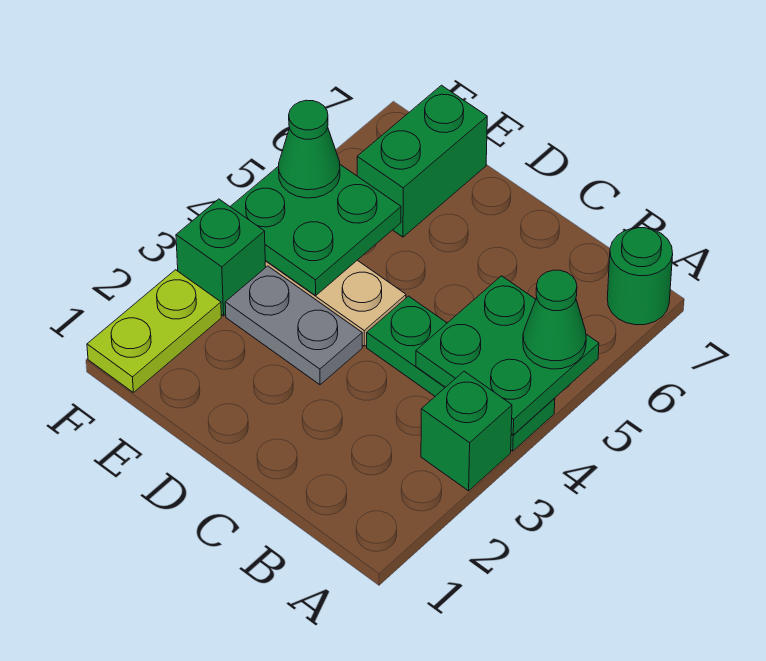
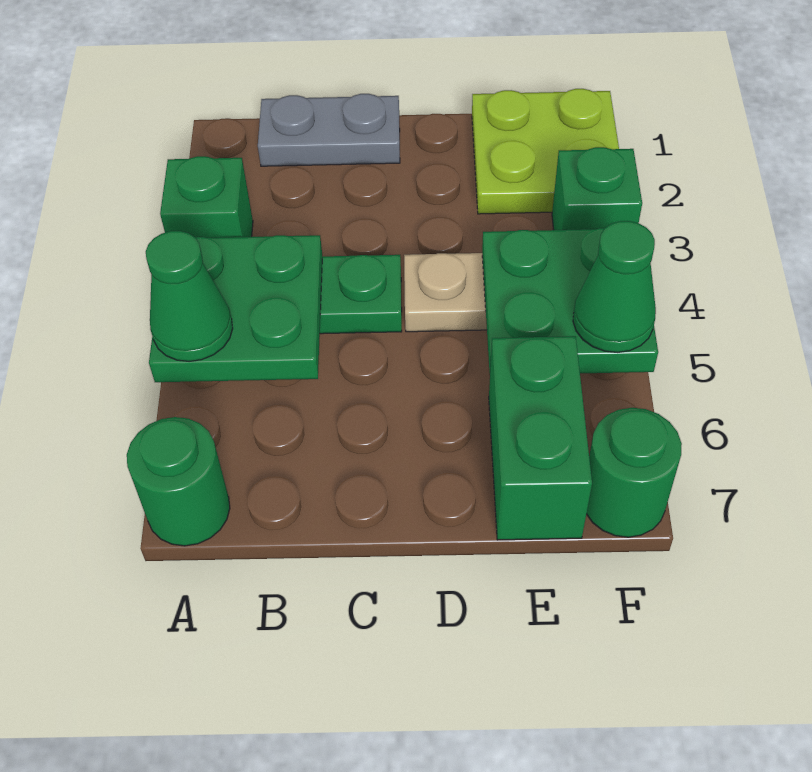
grey 1x2 plate [225,266,362,385] -> grey 1x2 plate moved to [258,94,400,166]
lime 1x2 plate [87,270,221,392] -> lime 2x2 plate [472,89,619,214]
none -> green 1x1 round brick [587,408,682,537]

